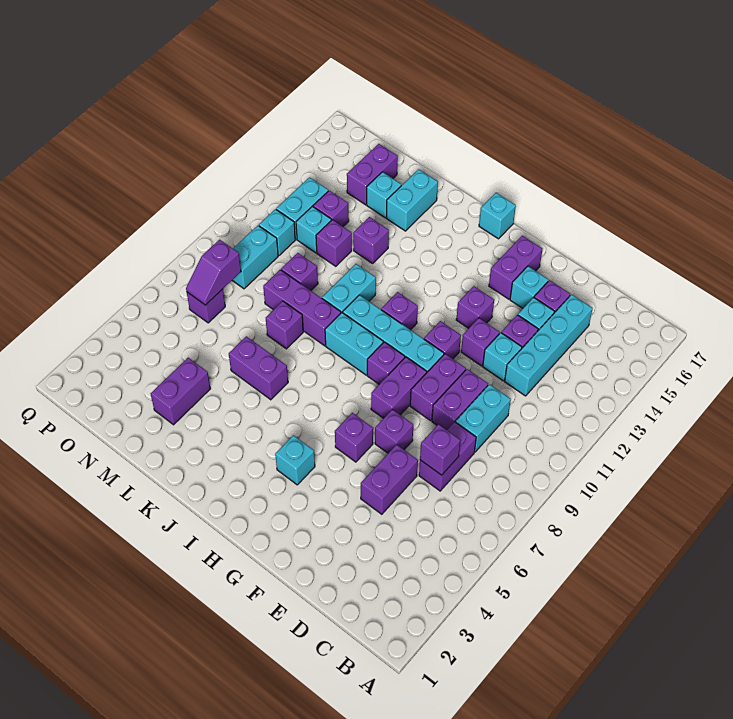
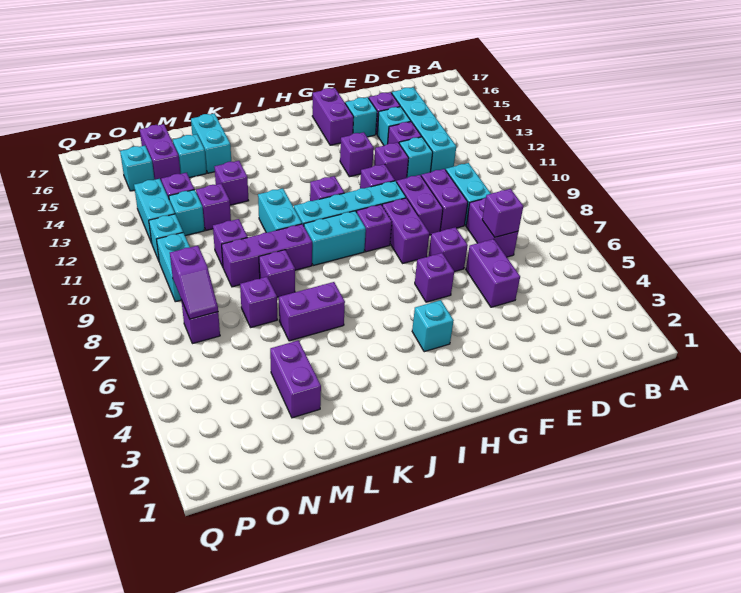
cyan 1x1 brick [479,193,516,239] -> cyan 1x1 brick moved to [120,146,154,191]
none -> purple 1x1 brick [240,277,277,328]

